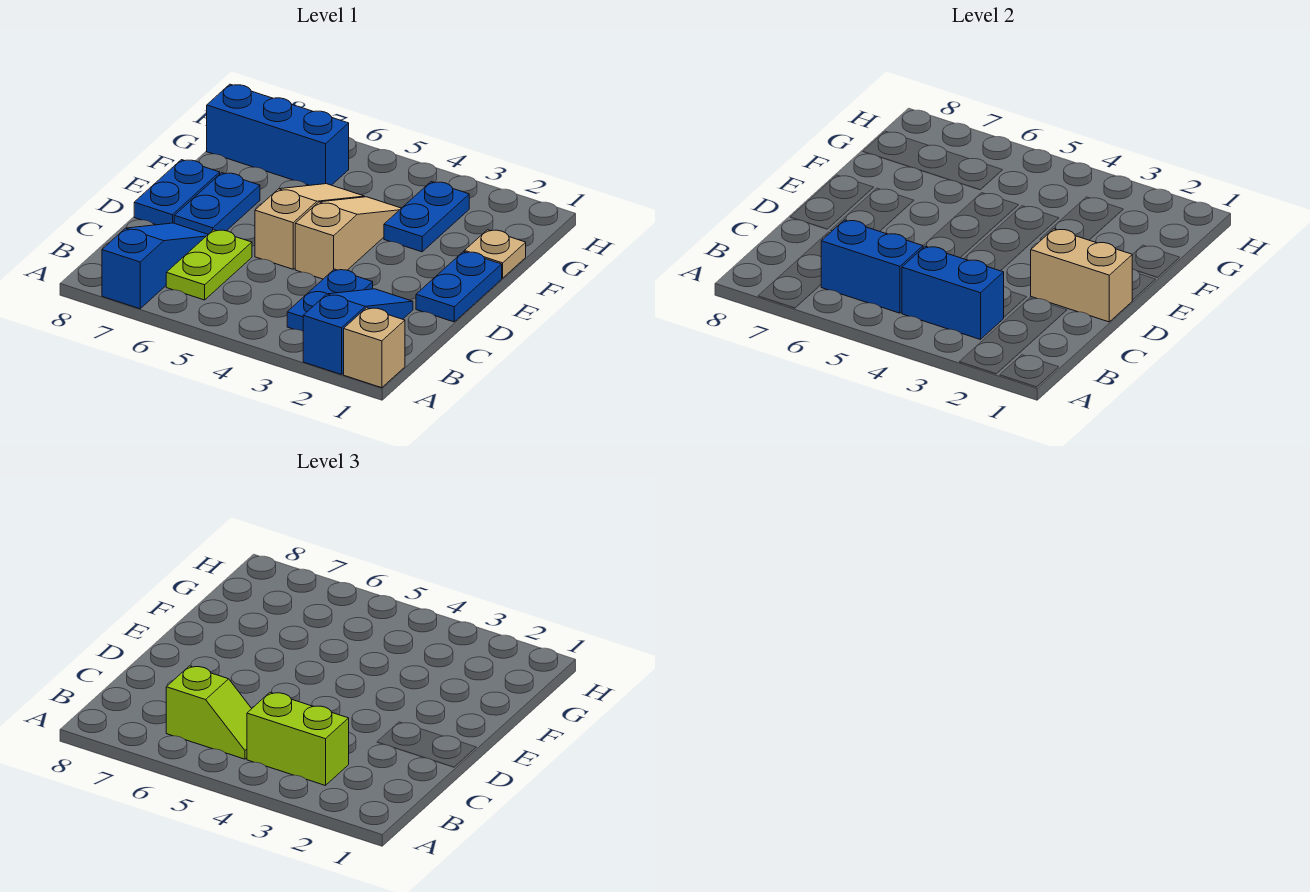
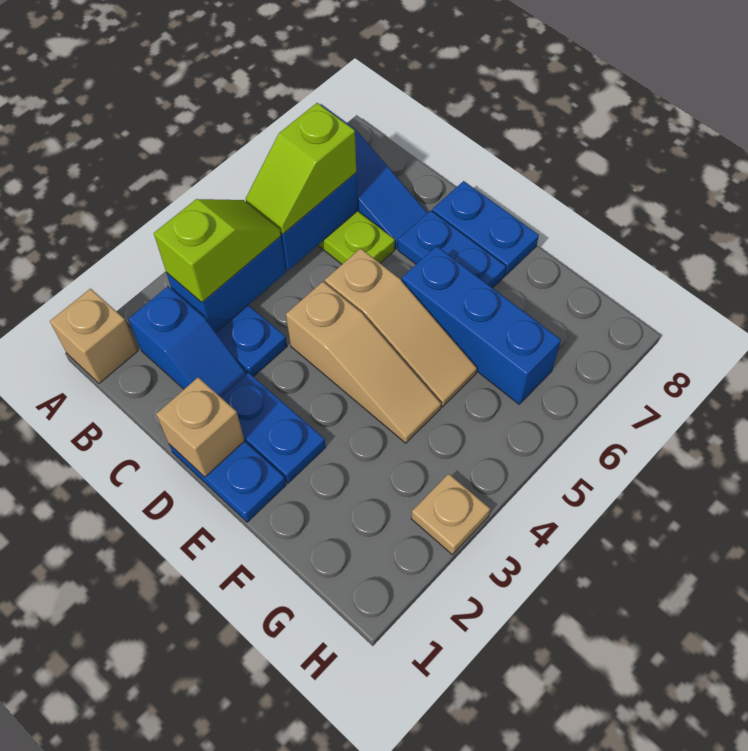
blue 1x3 slope [303,289,413,375] -> blue 1x2 slope [129,286,246,397]
lime 1x2 brick [247,692,349,786] -> lime 1x2 slope [154,199,281,302]
tan 1x2 brick [1031,229,1132,322] -> tan 1x1 brick [156,377,245,477]
tan 1x1 plate [464,230,526,278] -> tan 1x1 plate moved to [411,474,490,555]
blue 1x2 plate [384,182,469,252] -> blue 1x2 plate moved to [221,373,326,483]
blue 1x3 brick [207,84,349,185] -> blue 1x3 brick turned to [402,246,561,404]

